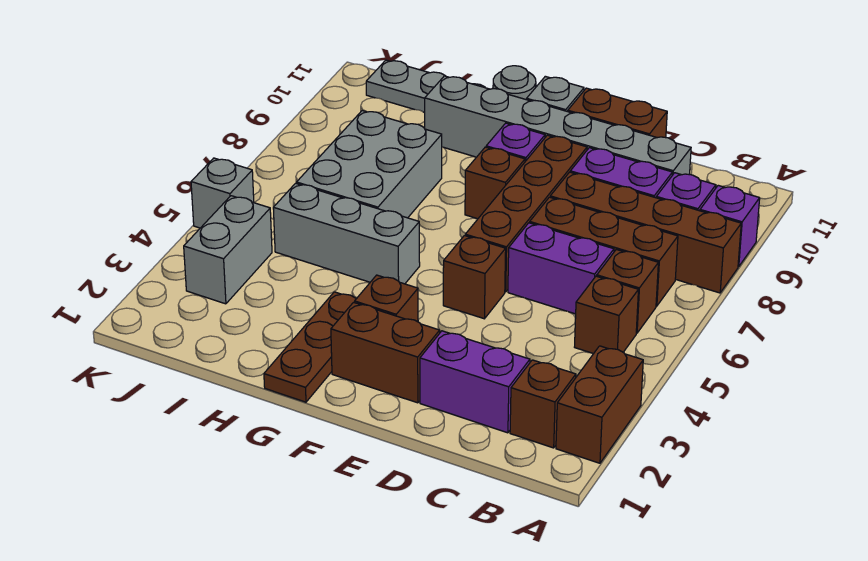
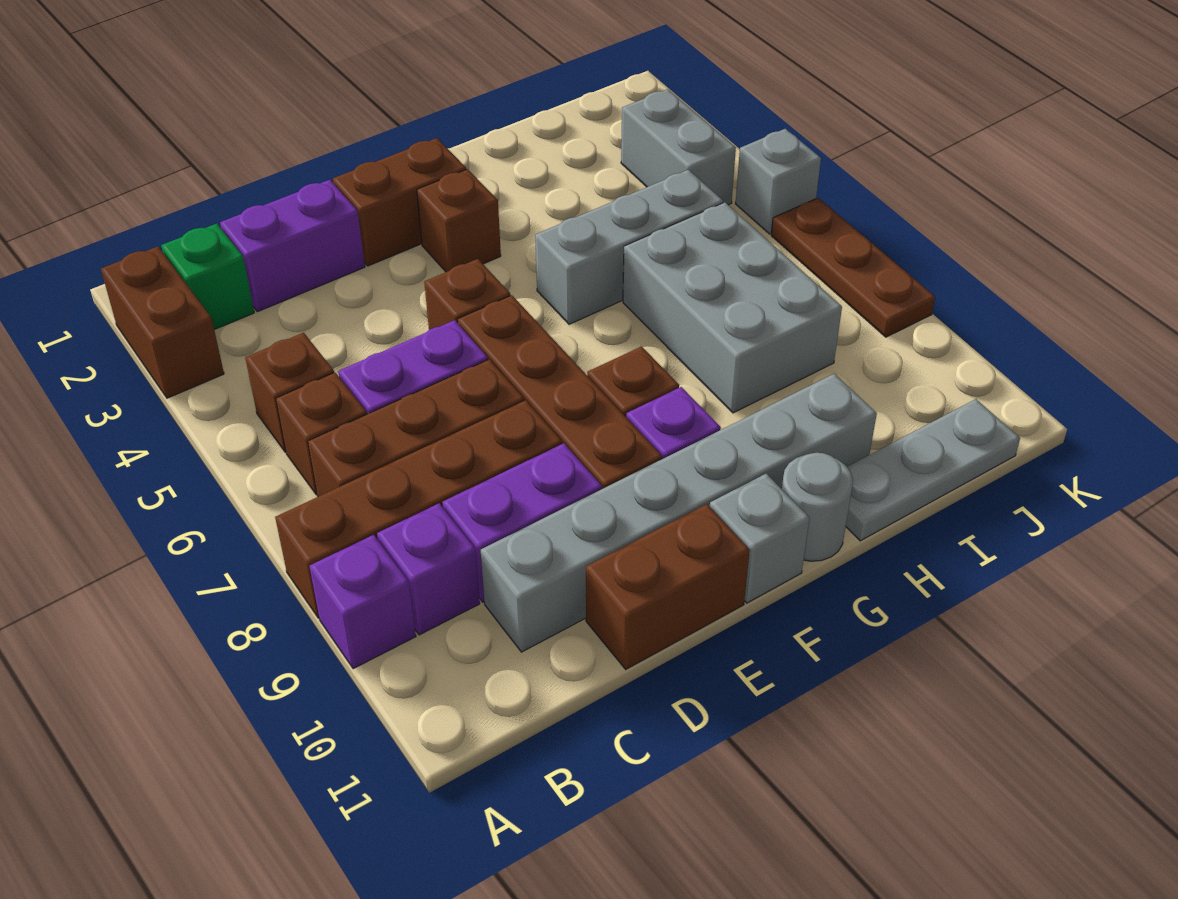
brown 1x1 brick [510,360,576,448] -> green 1x1 brick [161,224,254,330]
brown 1x3 plate [264,292,356,402] -> brown 1x3 plate moved to [771,198,935,337]

